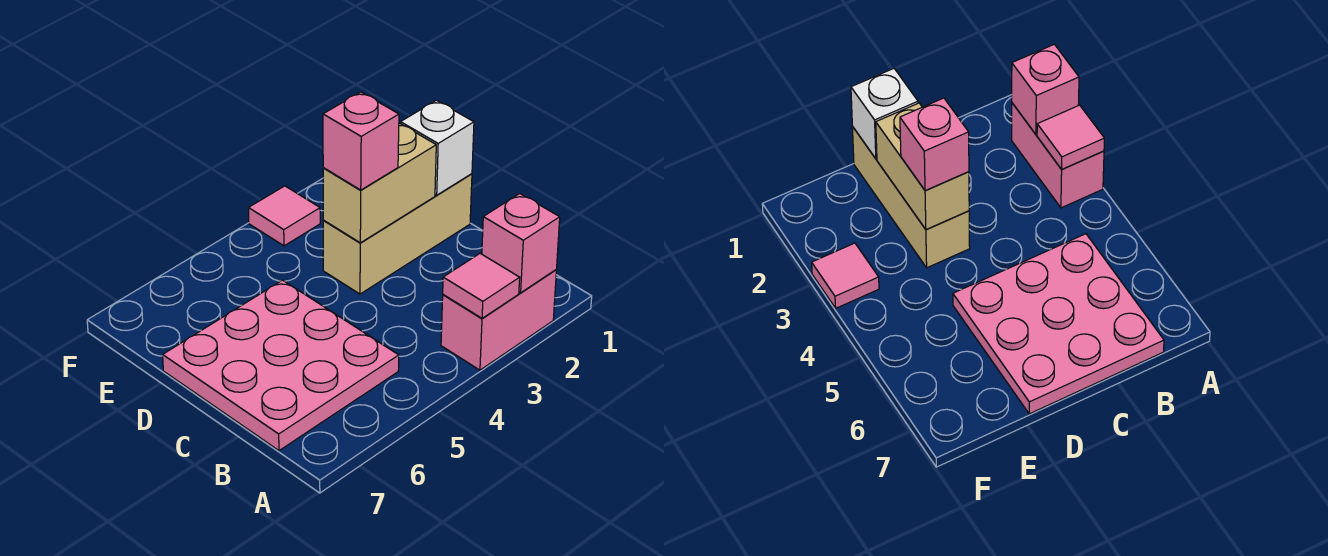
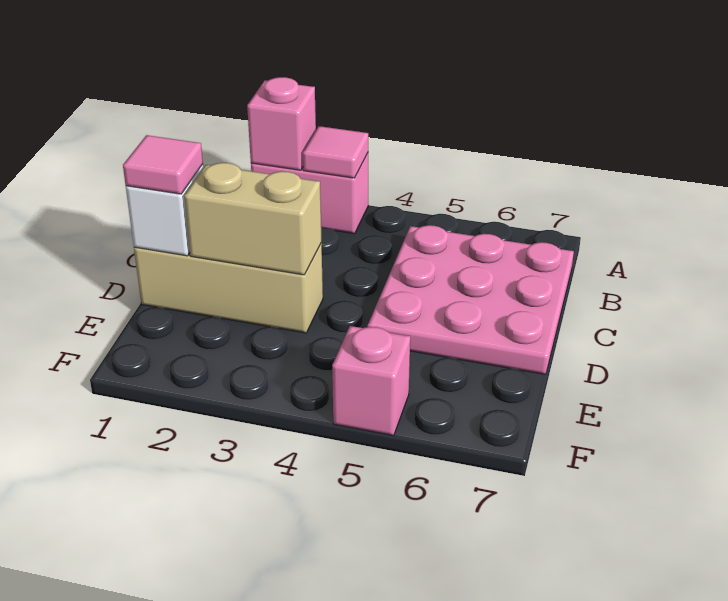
pink 1x1 brick [323,92,399,190] -> pink 1x1 brick moved to [332,326,410,436]
pink 1x1 tile [249,186,320,246] -> pink 1x1 tile moved to [123,135,203,194]

